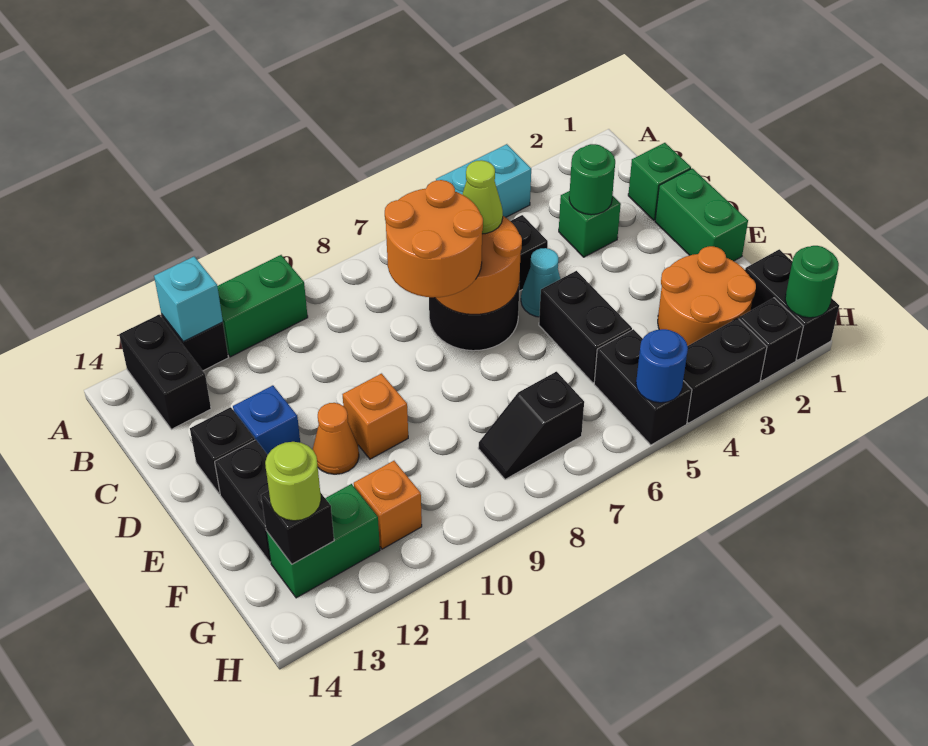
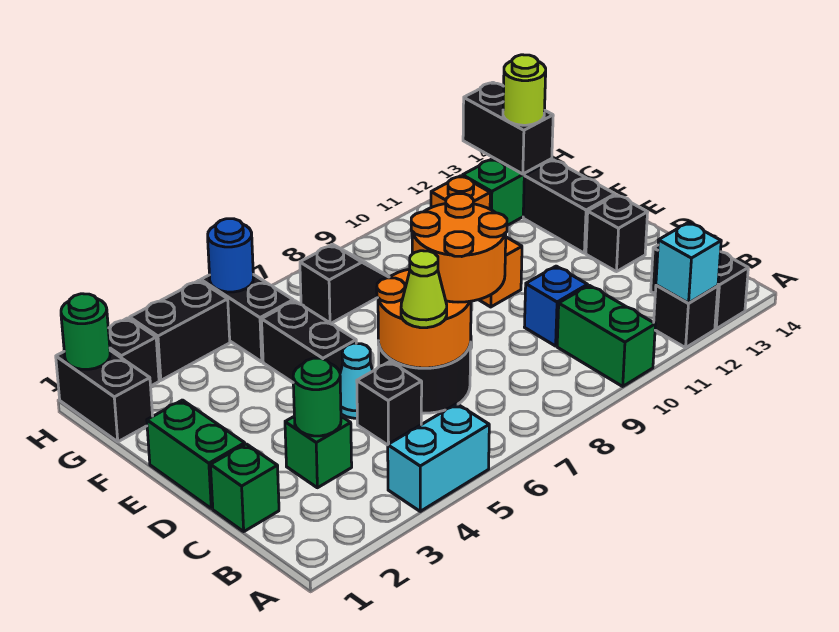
green 1x2 brick [217,255,308,357] -> green 1x2 brick turned to [557,285,655,386]
blue 1x1 brick [233,385,300,455] -> blue 1x1 brick moved to [525,266,588,346]
orange 1x1 cone [313,403,359,474] -> none
orange 2x2 round brick [658,246,756,346] -> none
black 1x1 brick [261,491,334,564] -> black 1x2 brick [463,82,553,174]

